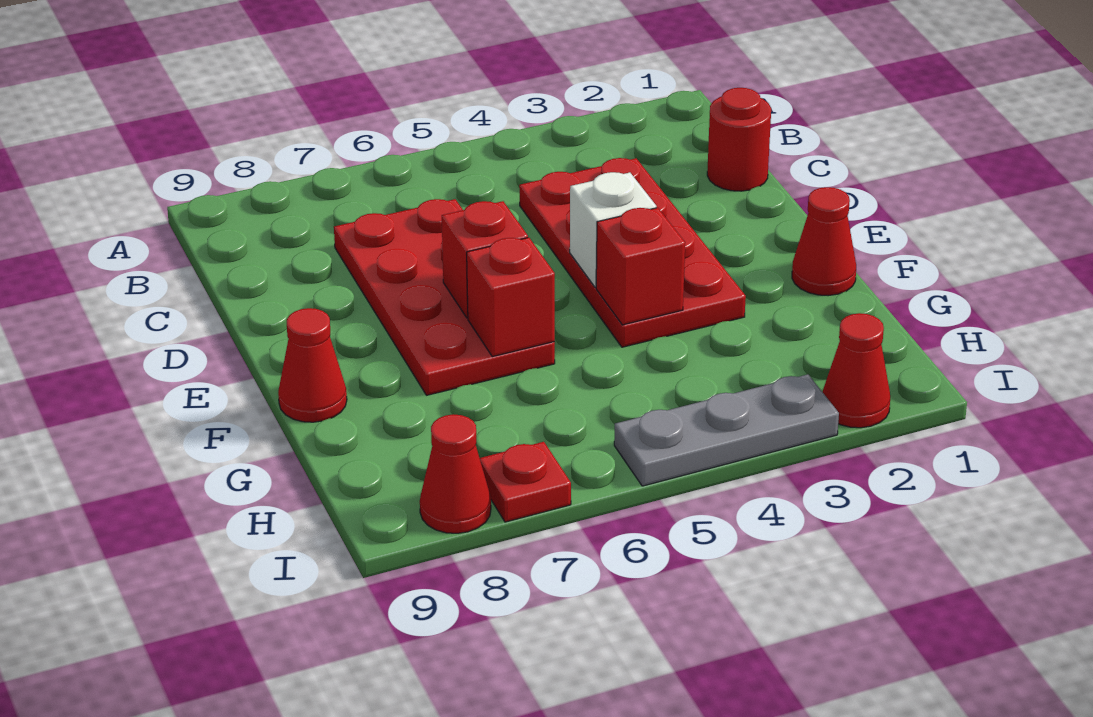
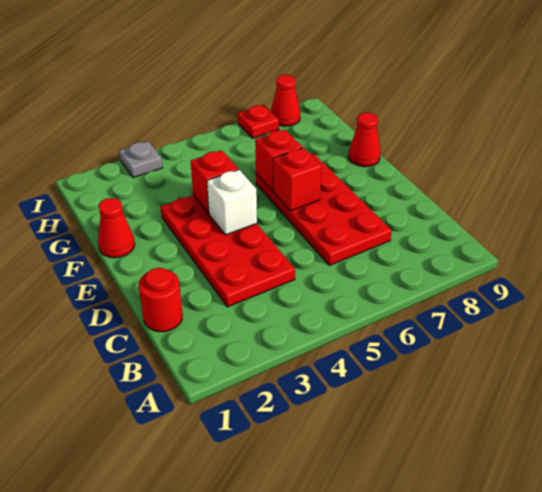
red 1x1 cone [823,313,890,428] -> none
grey 1x3 plate [614,374,839,486] -> grey 1x1 plate [119,141,163,178]

